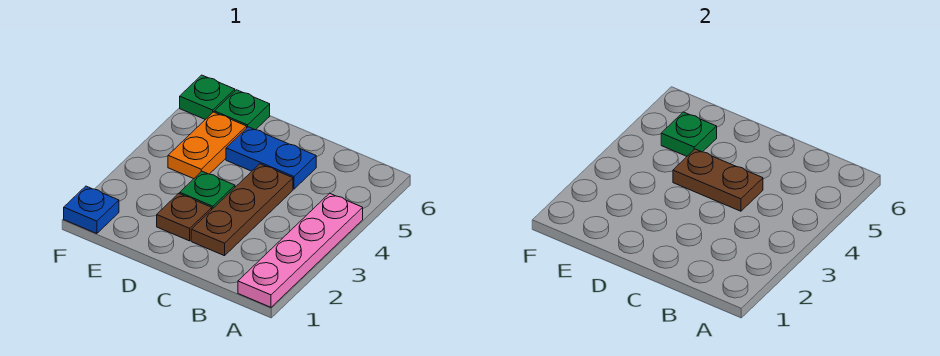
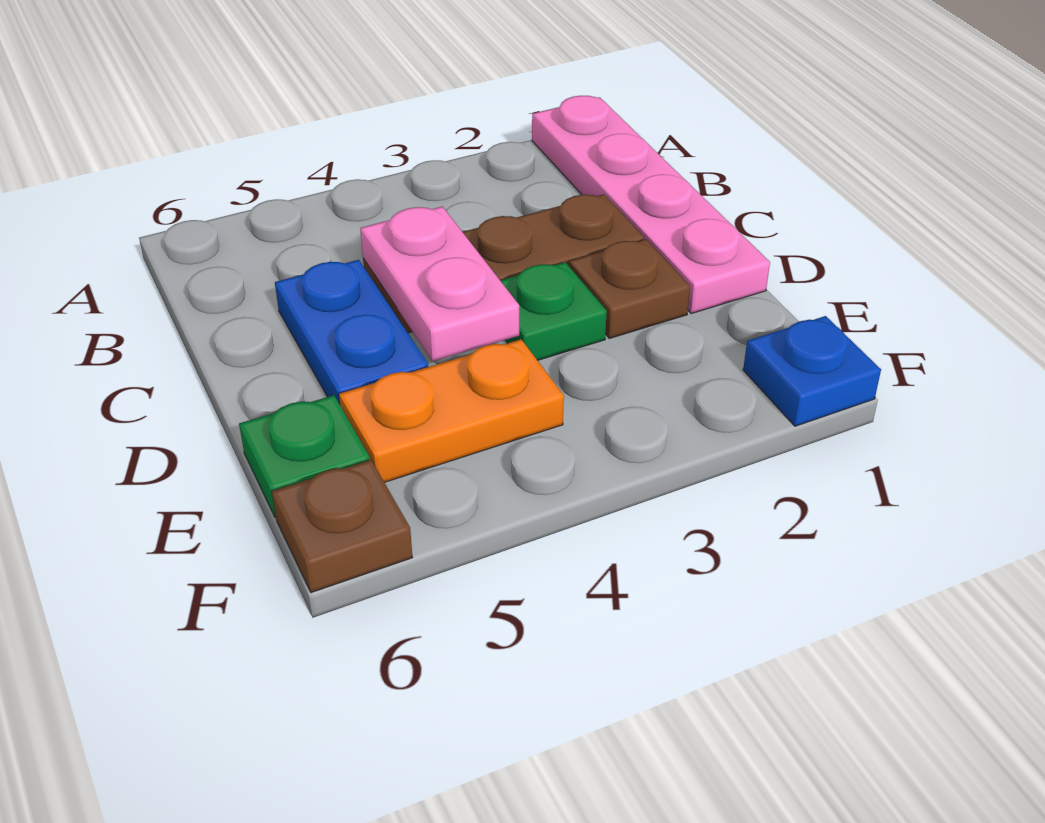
pink 1x4 plate [238,193,363,307] -> pink 1x4 plate turned to [532,96,770,314]
brown 1x2 plate [673,149,763,211] -> pink 1x2 plate [360,206,519,361]
green 1x1 plate [661,112,717,156] -> none
green 1x1 plate [180,75,235,119] -> brown 1x1 plate [272,460,412,593]

